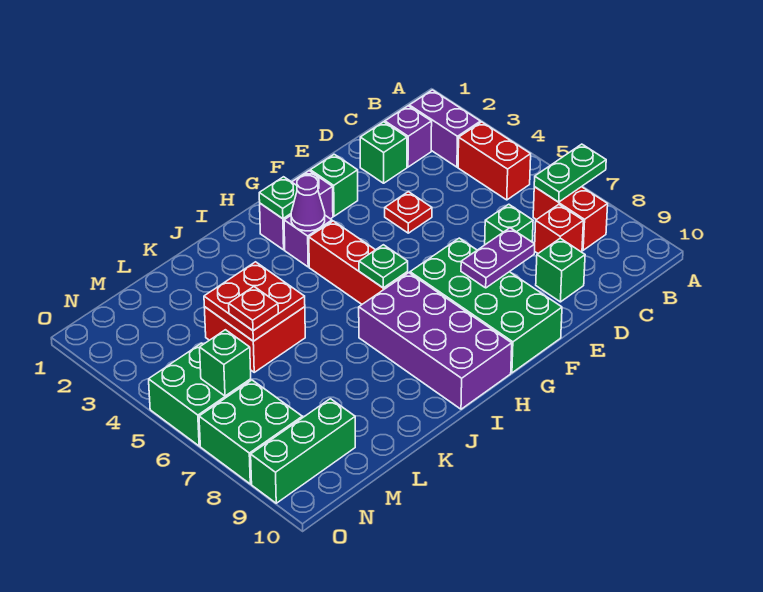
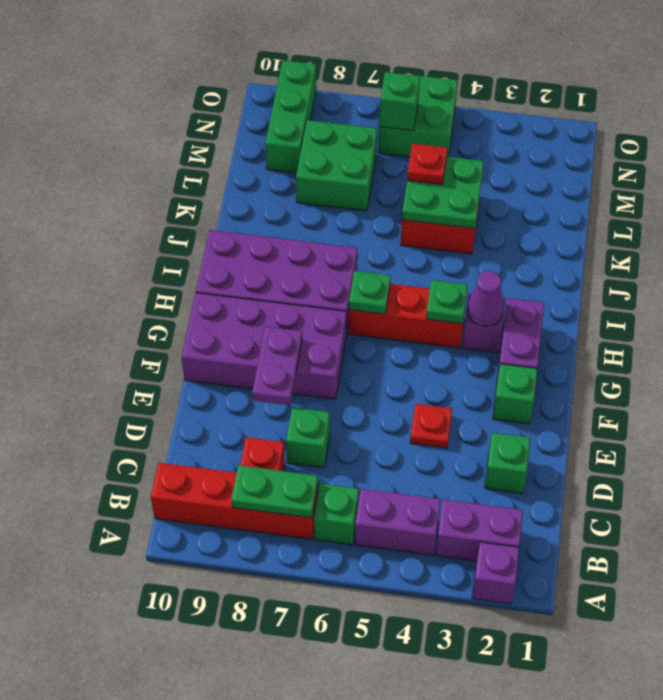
green 1x2 plate [534,144,606,202] -> green 1x2 plate turned to [231,465,318,518]
red 1x2 brick [458,122,531,200] -> purple 1x2 brick [355,489,441,555]
red 1x2 brick [533,187,608,250] -> red 1x4 brick [151,463,318,539]
purple 1x1 brick [385,106,432,167] -> purple 1x1 brick moved to [472,542,519,604]
green 1x1 brick [536,238,585,302] -> green 1x1 brick moved to [314,484,359,545]
green 2x4 brick [410,238,562,373] -> purple 2x4 brick [181,293,347,399]
green 1x1 plate [259,177,297,219] -> green 1x1 plate moved to [426,280,468,324]
red 2x2 plate [204,262,305,341] -> green 2x2 plate [402,157,484,228]
green 2x2 brick [199,380,302,484] -> green 2x2 brick moved to [296,120,377,211]

